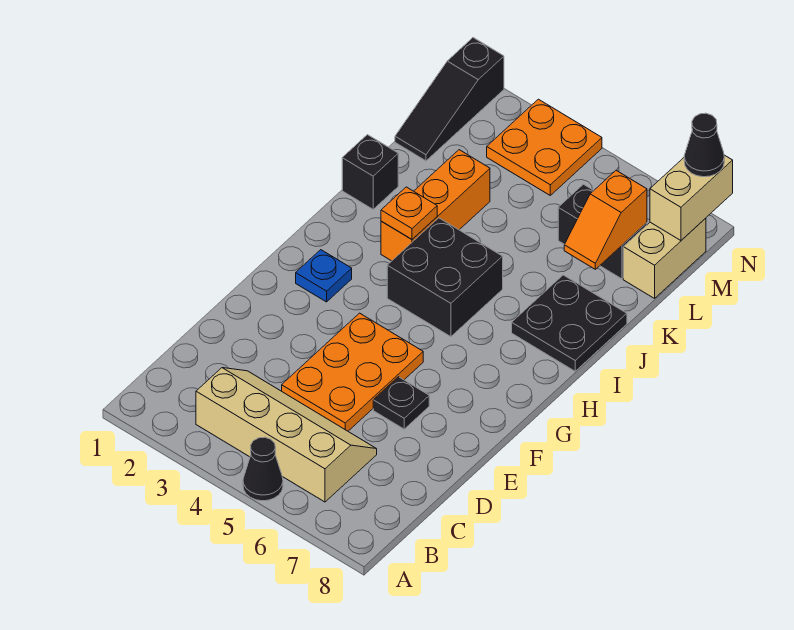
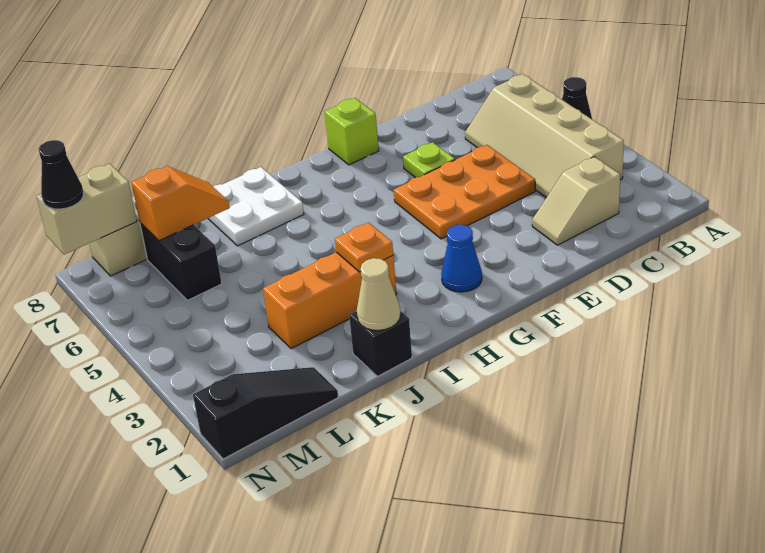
none -> tan 1x2 slope [532,157,620,245]
black 1x1 plate [373,377,429,429] -> lime 1x1 plate [403,142,455,178]
none -> lime 1x1 brick [325,98,379,165]
blue 1x1 plate [296,250,352,302] -> blue 1x1 cone [441,225,482,292]
black 2x2 brick [387,218,503,337] -> none
black 2x2 plate [512,275,627,371] -> white 2x2 plate [208,167,304,246]
none -> tan 1x1 cone [357,258,400,330]
orange 2x2 plate [487,99,602,195] -> none

